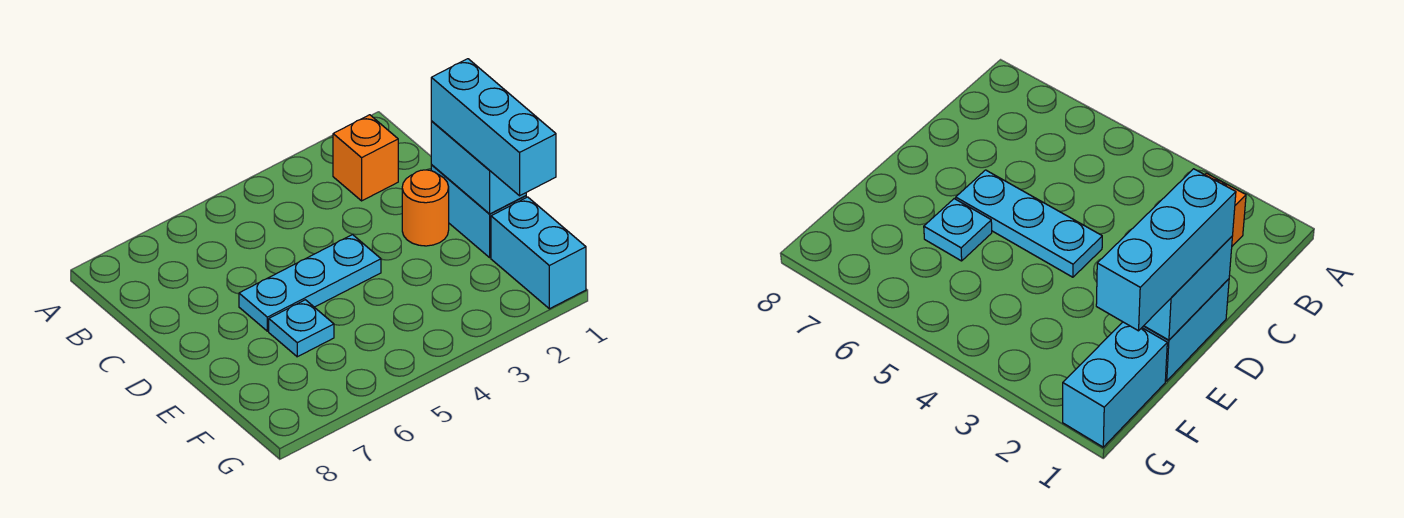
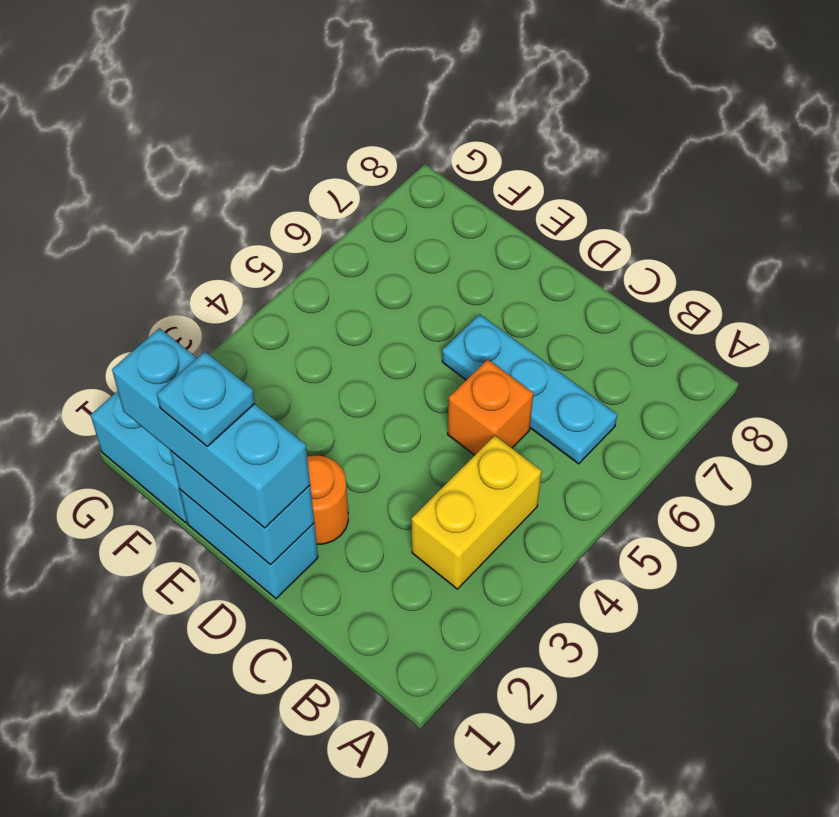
orange 1x1 brick [333,115,398,201] -> orange 1x1 brick moved to [448,360,533,455]
none -> yellow 1x2 brick [412,436,542,589]
cyan 1x3 plate [239,235,381,331] -> cyan 1x3 plate turned to [442,314,617,464]
cyan 1x1 plate [269,300,334,357] -> cyan 1x1 plate moved to [157,352,255,446]

